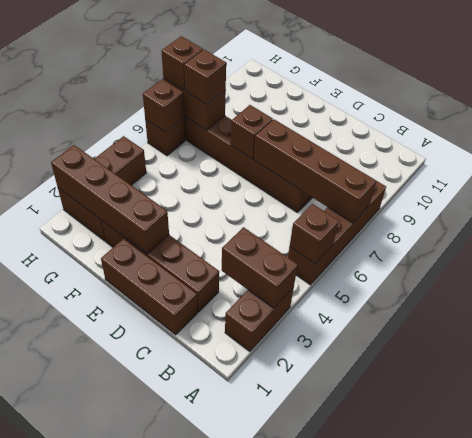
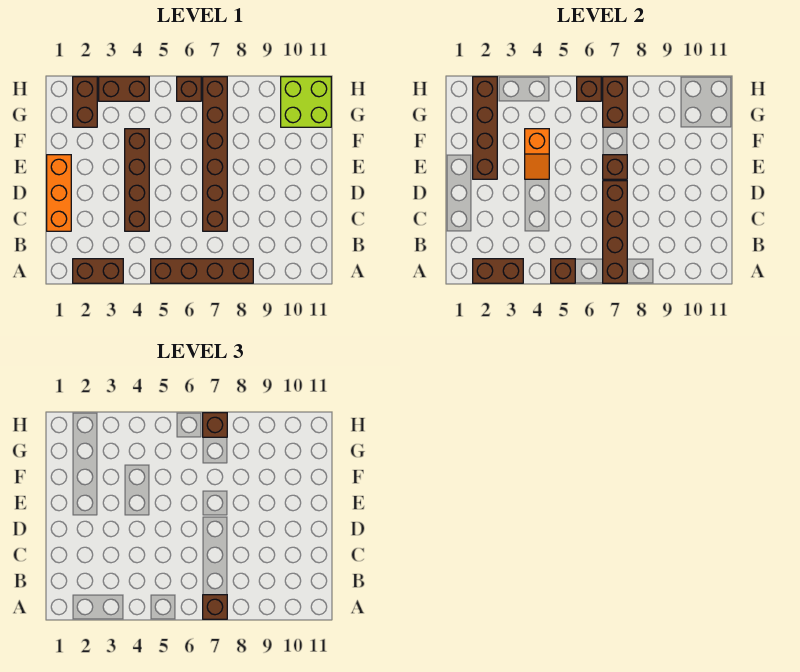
brown 1x2 brick [222,227,298,308] -> brown 1x2 brick turned to [473,259,523,283]
brown 1x3 brick [101,239,197,335] -> orange 1x3 brick [47,155,71,231]
brown 1x4 brick [102,221,219,312] -> brown 1x4 brick moved to [125,129,149,231]
none -> orange 1x2 slope [525,129,549,179]
brown 1x1 brick [184,50,226,105] -> brown 1x1 brick moved to [203,595,227,619]
none -> lime 2x2 brick [281,77,331,127]

